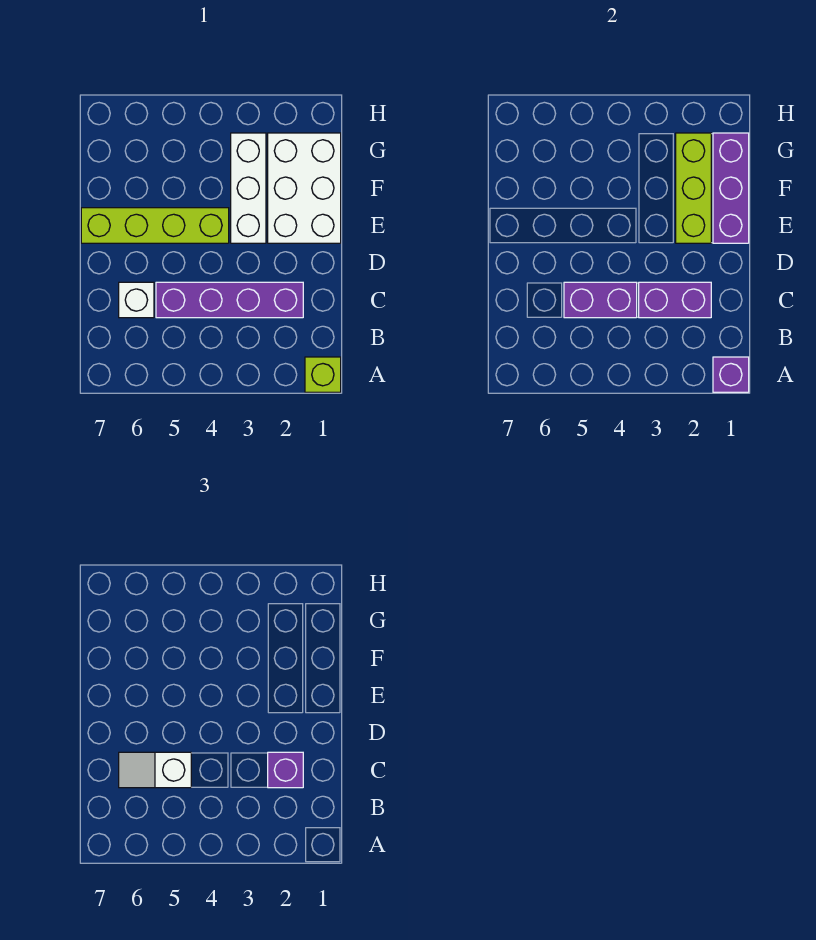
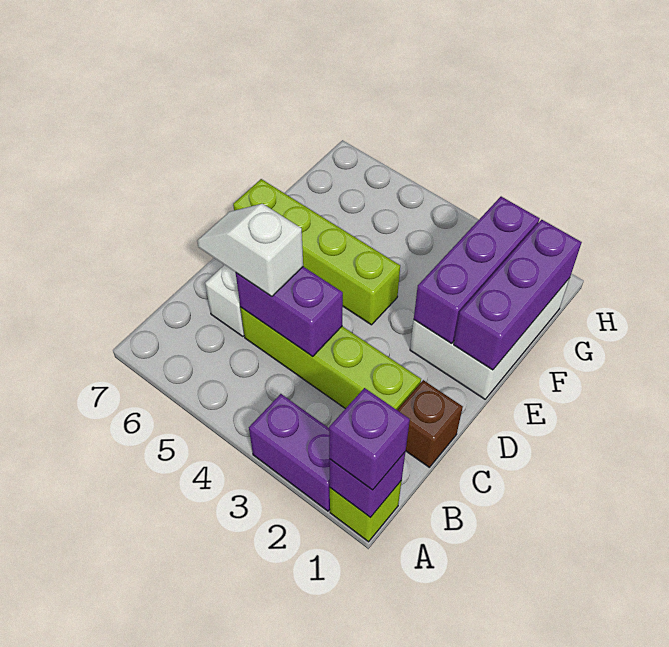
none -> brown 1x1 brick [398,380,463,467]
purple 1x4 brick [156,282,303,318] -> lime 1x4 brick [240,307,421,410]
purple 1x2 brick [639,282,711,318] -> purple 1x2 brick moved to [249,394,330,511]
purple 1x1 brick [268,752,303,788] -> purple 1x1 brick moved to [329,388,410,490]
lime 1x3 brick [676,133,711,243] -> purple 1x3 brick [414,197,540,343]
white 1x3 brick [231,133,266,243] -> none

